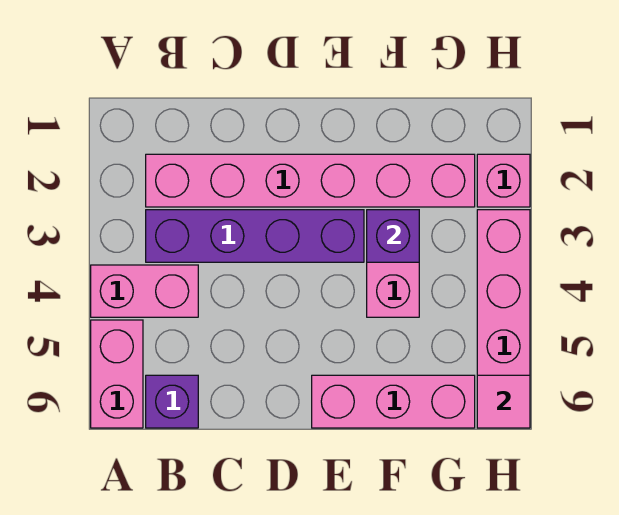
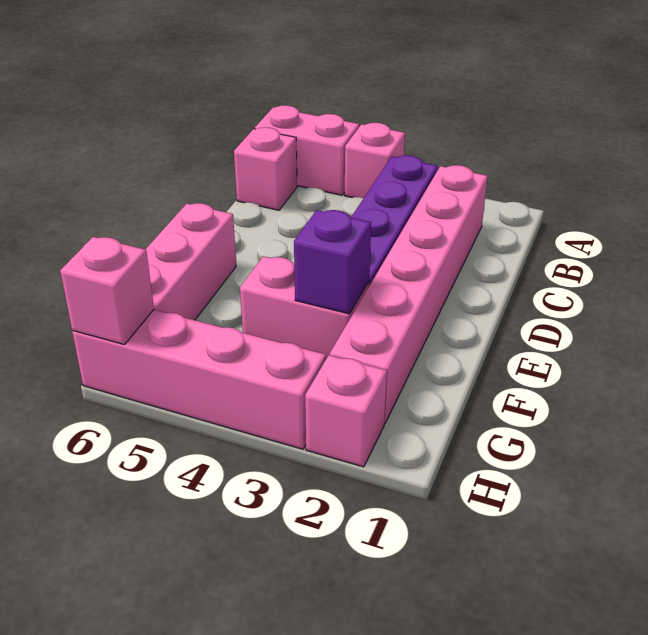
pink 1x2 brick [91,265,198,317] -> pink 1x1 brick [345,123,405,198]
purple 1x1 brick [146,375,198,428] -> pink 1x1 brick [234,127,297,210]
pink 1x1 tile [477,375,530,428] -> pink 1x1 brick [60,237,154,345]

